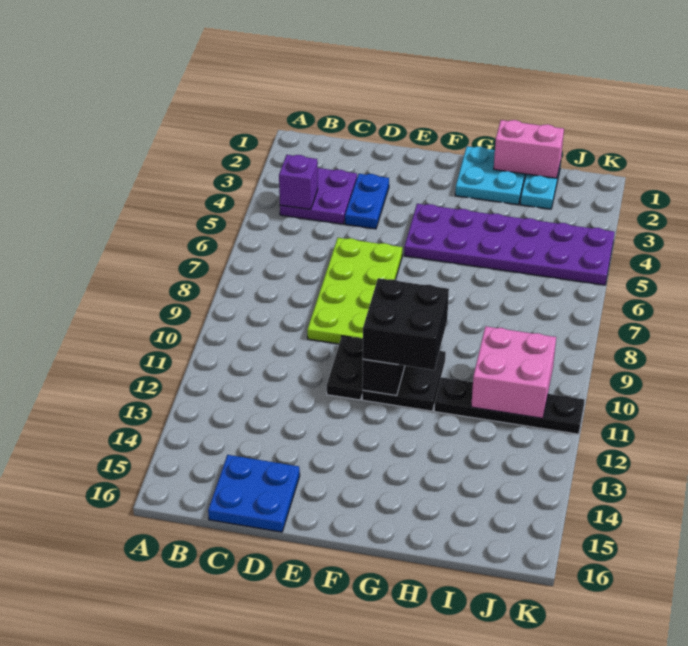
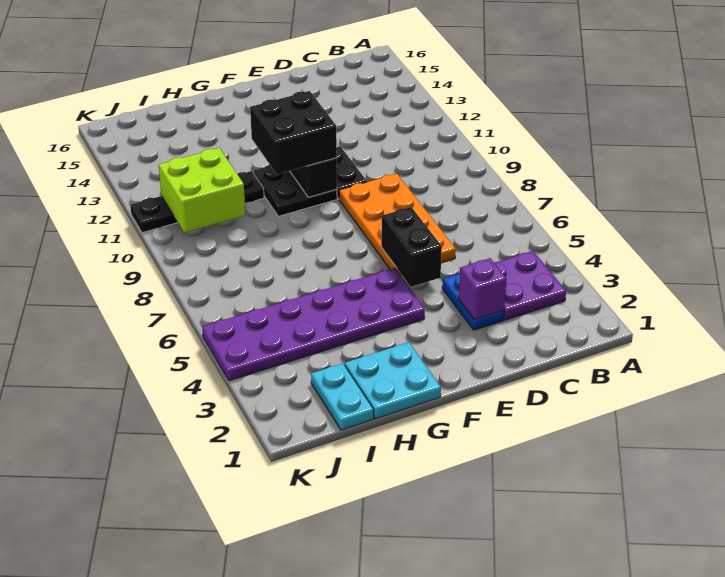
purple 1x1 brick [279,155,318,209] -> purple 1x1 brick moved to [459,258,506,320]
blue 2x2 plate [208,455,300,532] -> none
lime 2x4 plate [307,238,403,344] -> orange 2x4 plate [339,174,456,275]
none -> black 1x2 brick [381,207,442,287]
pink 1x2 brick [494,120,564,178] -> none
pink 2x2 brick [471,326,556,418] -> lime 2x2 brick [159,148,245,233]

